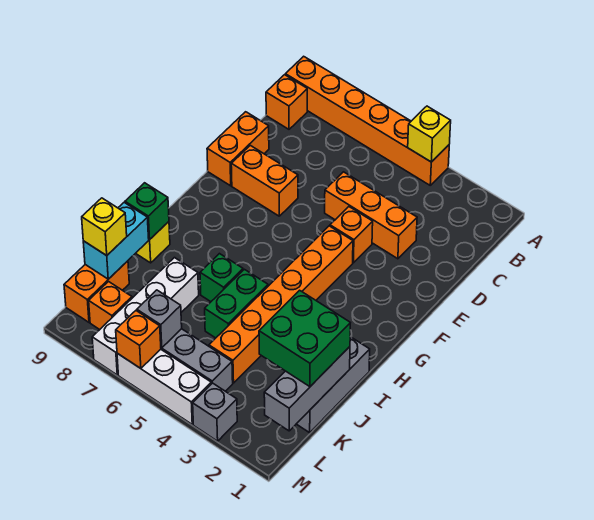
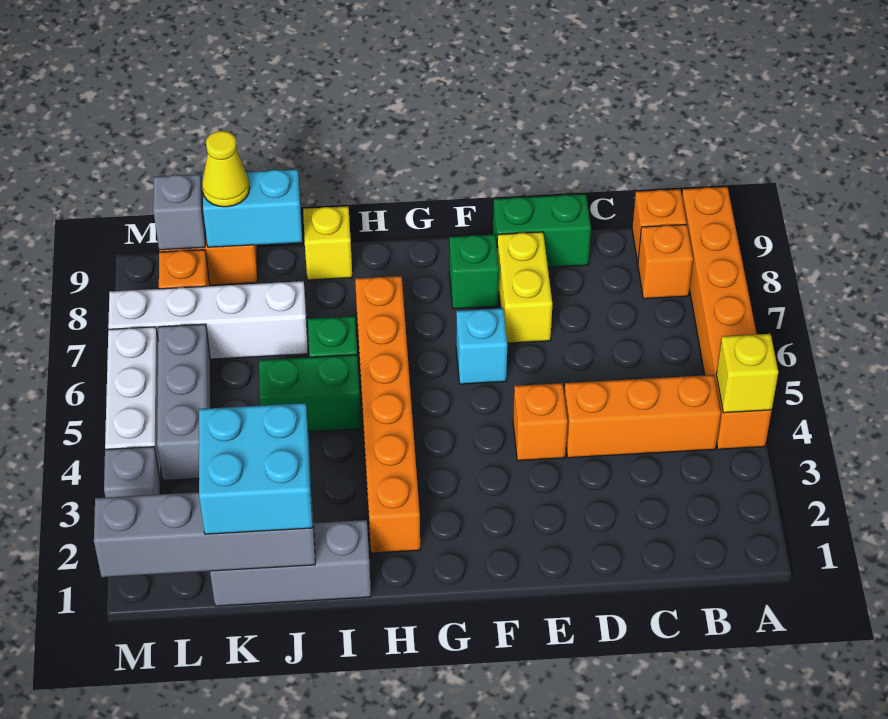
orange 1x3 brick [325,172,417,259] -> orange 1x3 brick turned to [564,375,721,458]
orange 1x2 brick [207,112,269,186] -> green 1x2 brick [493,194,591,267]
orange 1x2 brick [231,145,298,216] -> yellow 1x2 brick [497,232,552,343]
orange 1x6 brick [209,226,353,383] -> orange 1x6 brick turned to [355,276,420,553]
none -> cyan 1x1 brick [456,308,507,384]
green 1x1 brick [125,183,169,240] -> green 1x1 brick moved to [449,235,499,309]
grey 1x3 brick [264,347,350,431] -> grey 1x4 brick [94,492,315,577]
green 2x2 brick [259,290,350,387] -> cyan 2x2 brick [199,403,312,534]
yellow 1x1 brick [82,198,127,256] -> yellow 1x1 cone [202,131,250,207]
grey 1x1 brick [137,290,182,348] -> grey 1x1 brick moved to [153,174,205,250]
orange 1x1 brick [116,311,161,368] -> orange 1x1 brick moved to [638,224,693,299]

